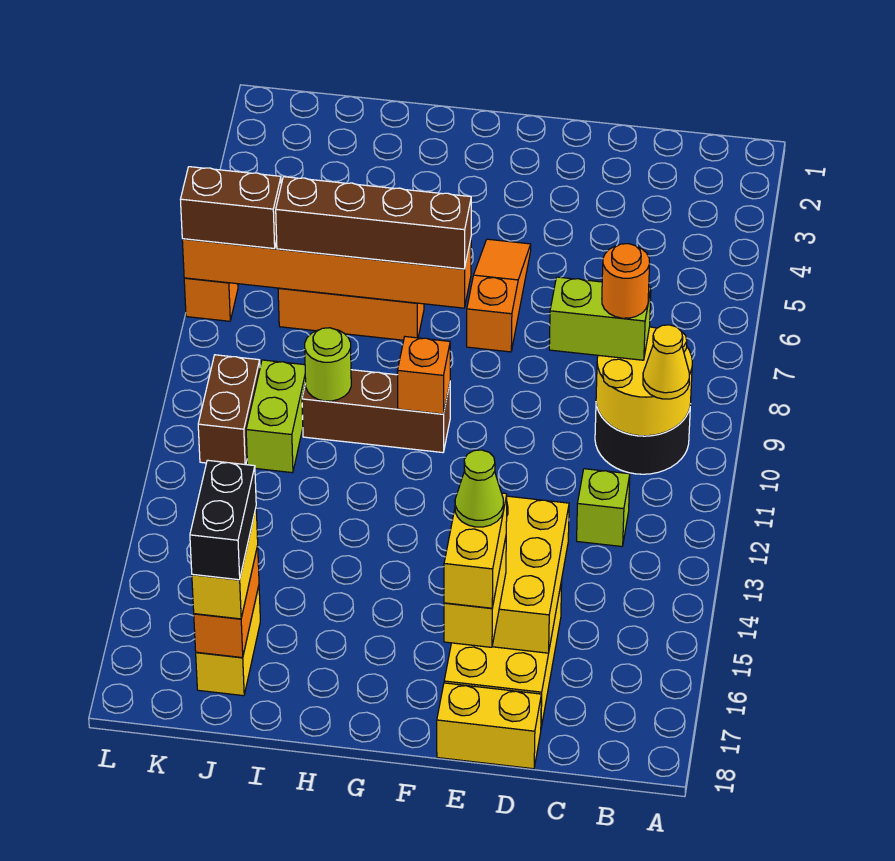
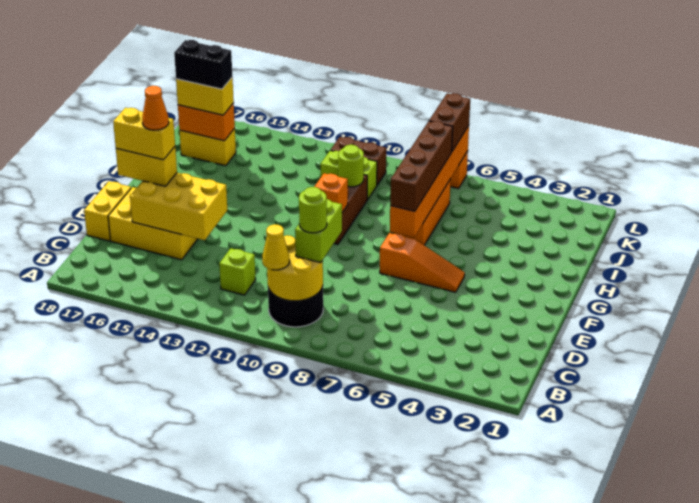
orange 1x1 round brick [602,244,650,318] -> lime 1x1 round brick [299,187,327,233]
lime 1x1 cone [455,450,503,527] -> orange 1x1 cone [142,86,169,130]

